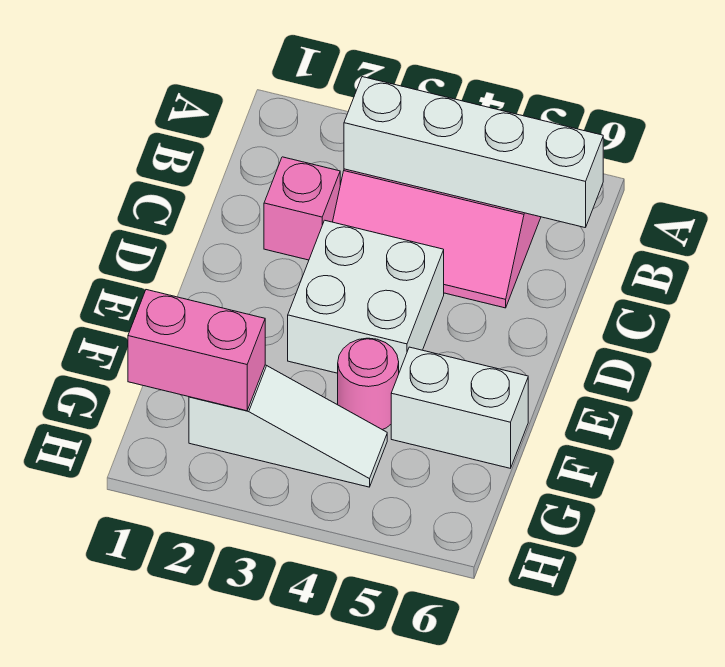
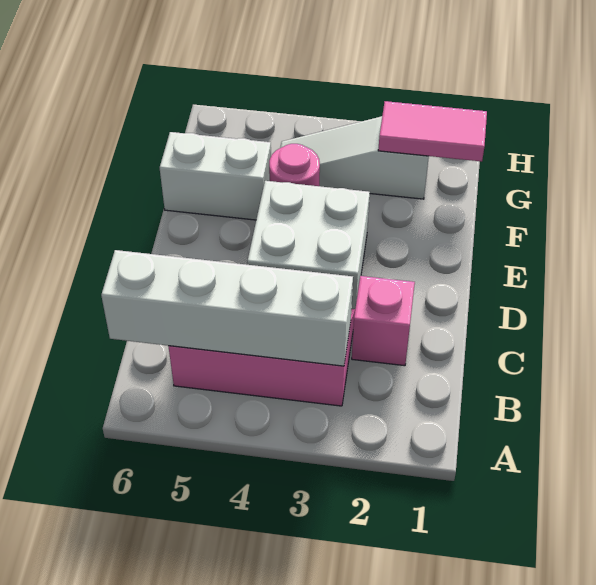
pink 1x2 brick [128,290,265,411] -> pink 1x2 tile [378,101,487,161]

